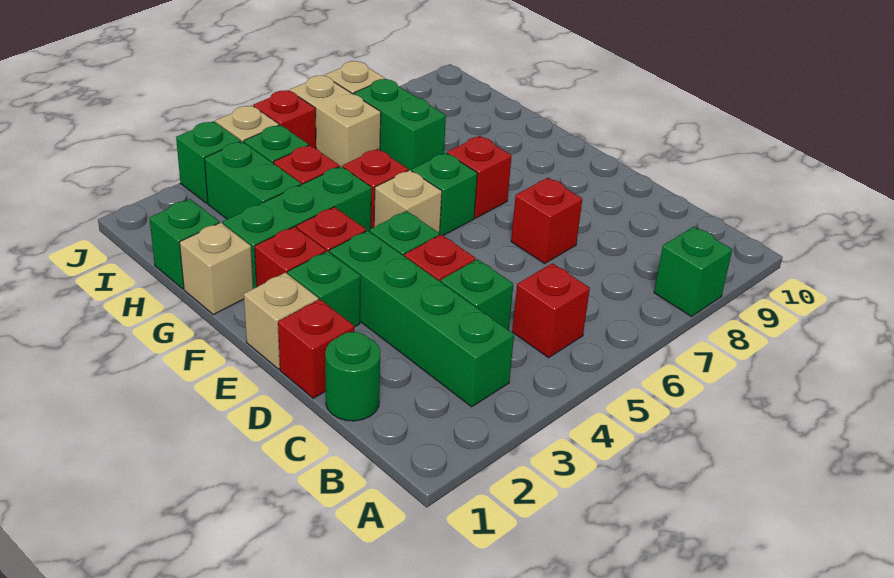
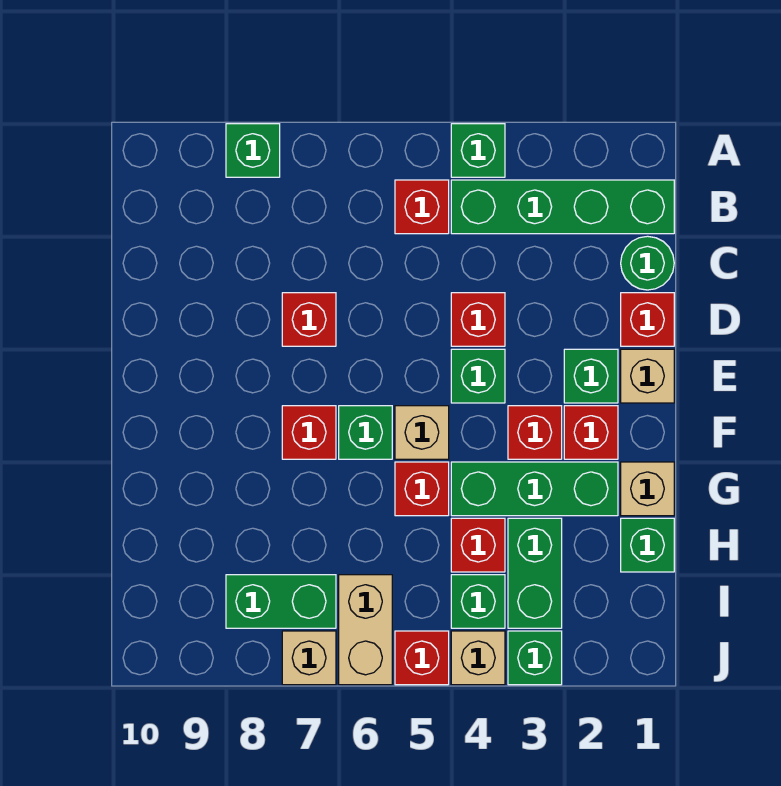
green 1x4 brick [330,231,514,407] -> green 1x4 brick turned to [451,180,674,234]
green 1x1 brick [441,259,513,330] -> green 1x1 brick moved to [451,124,505,177]
green 1x2 brick [354,79,446,171] -> green 1x2 brick turned to [226,575,336,628]

